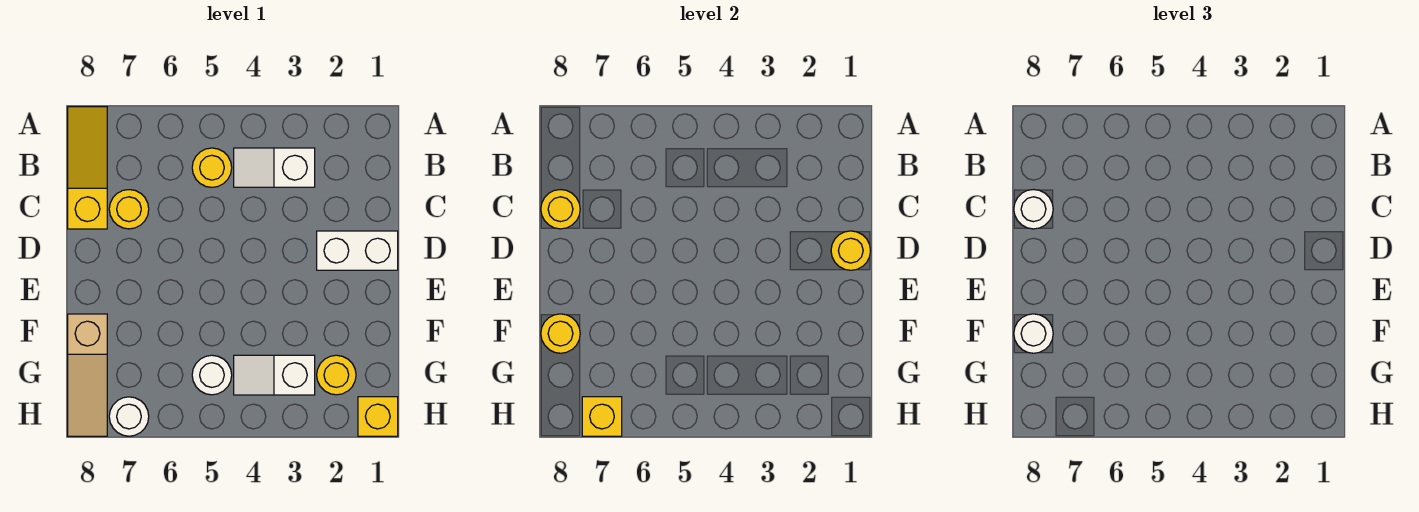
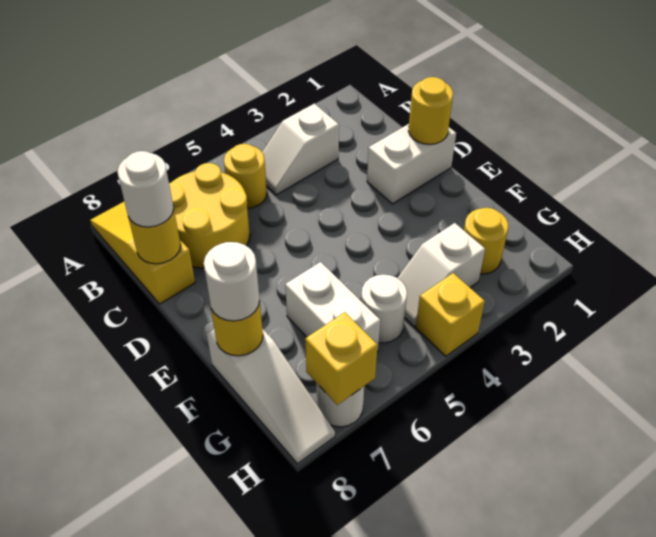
yellow 1x1 round brick [109,190,149,229] -> yellow 2x2 round brick [169,163,250,268]
none -> white 1x2 brick [285,262,380,352]
tan 1x3 slope [68,314,107,436] -> white 1x3 slope [207,329,335,464]
yellow 1x1 brick [358,397,398,436] -> yellow 1x1 brick moved to [416,273,485,356]

